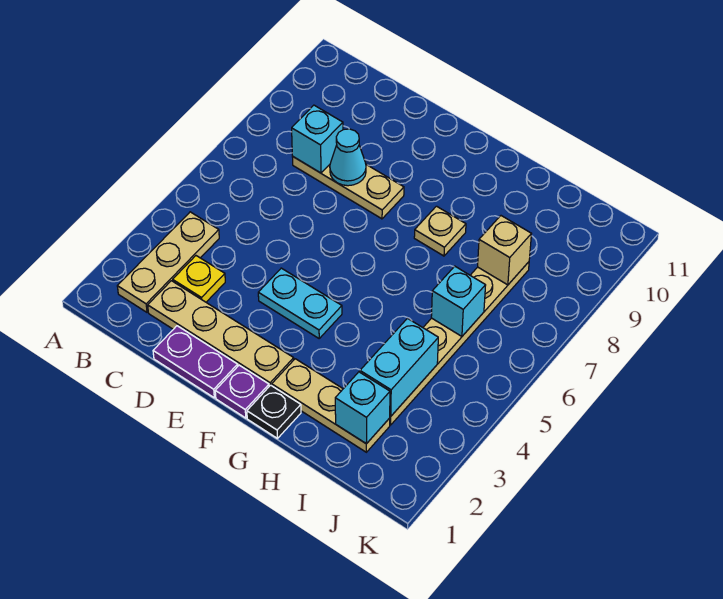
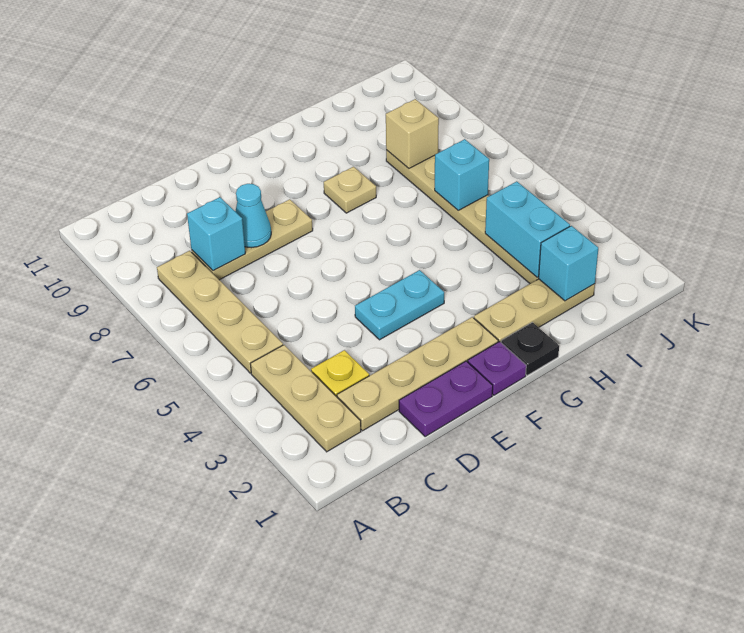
none -> tan 1x4 plate [157,251,283,373]

